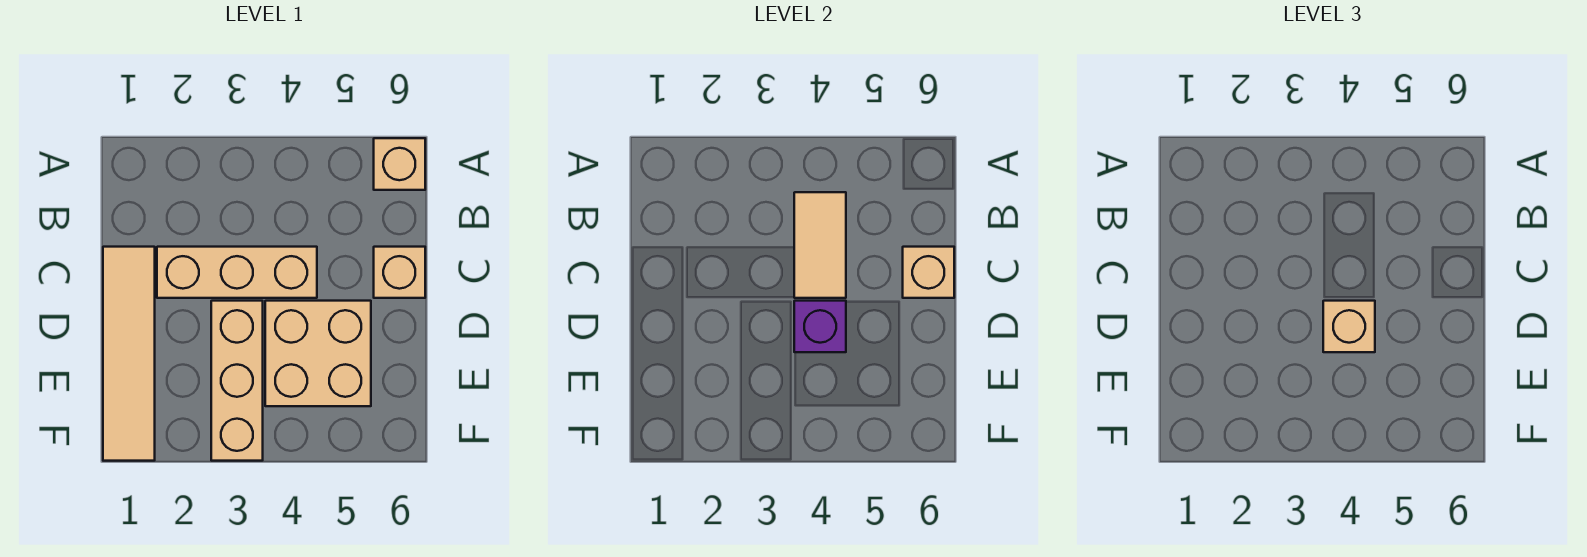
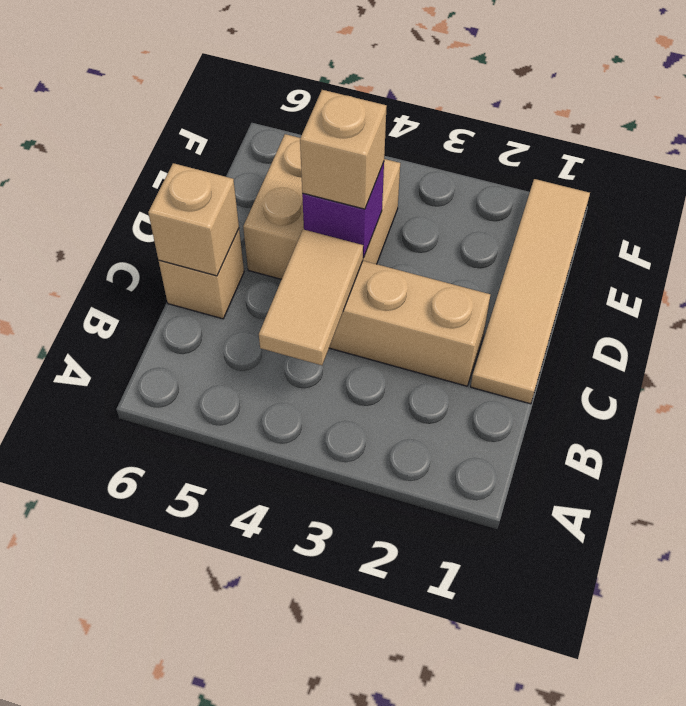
tan 1x1 brick [374,138,425,190] -> none
tan 1x3 brick [211,301,263,461] -> none

